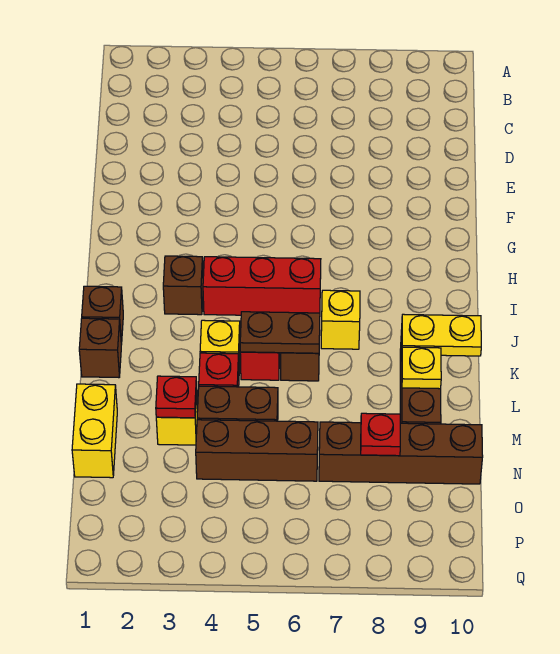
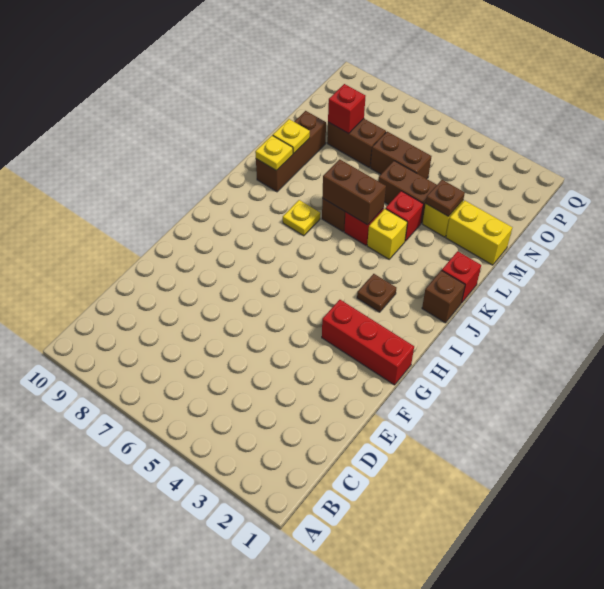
brown 1x1 brick [163,256,203,315] -> brown 1x1 plate [357,274,396,312]
red 1x3 brick [203,257,321,315] -> red 1x3 brick moved to [322,300,414,385]
yellow 1x1 brick [321,290,360,349] -> yellow 1x1 plate [283,200,320,236]
brown 1x1 brick [79,318,121,378] -> red 1x1 brick [442,251,481,303]
brown 1x2 plate [240,312,320,353] -> brown 1x2 brick [322,159,386,225]
yellow 1x2 plate [402,314,481,356] -> yellow 1x1 plate [255,135,293,171]
yellow 1x2 brick [72,384,117,478] -> yellow 1x2 brick turned to [446,200,512,265]
red 1x1 plate [156,376,197,418] -> brown 1x1 plate [426,180,465,216]
brown 1x3 brick [196,420,318,481] -> brown 1x2 brick [370,132,431,179]
brown 1x4 brick [319,422,483,484] -> brown 1x2 brick [327,119,386,167]
red 1x1 plate [361,413,400,456] -> red 1x1 brick [328,84,365,133]

